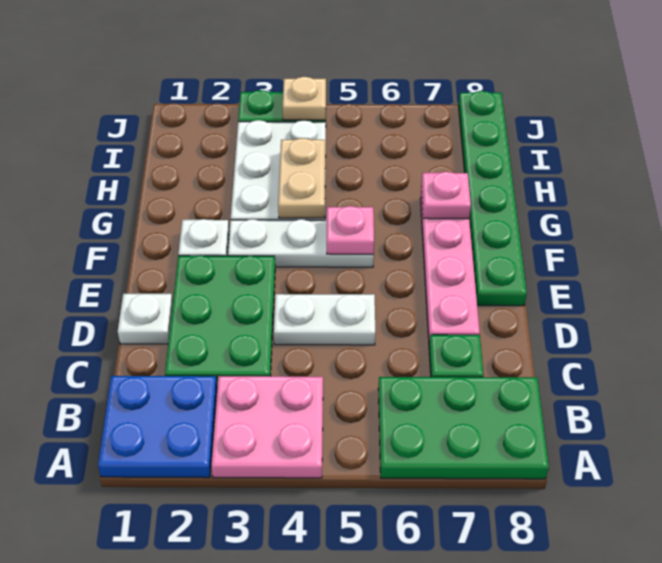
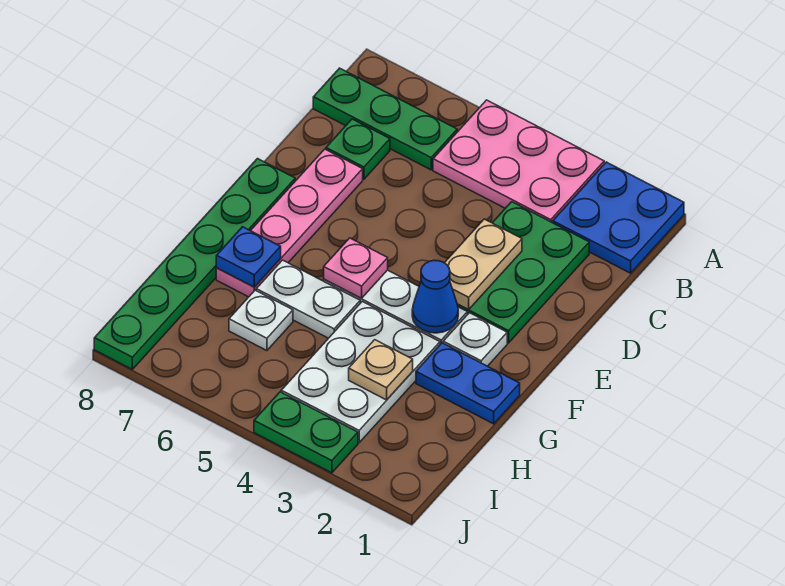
pink 2x2 plate [211,376,323,478] -> pink 2x3 plate [433,100,604,223]
green 2x3 plate [378,377,549,479] -> green 1x3 plate [313,68,457,170]
white 1x1 plate [118,294,173,344] -> white 1x1 plate moved to [229,290,293,351]
white 1x2 plate [274,294,375,345] -> white 1x2 plate moved to [256,260,360,338]
none -> blue 1x1 cone [412,260,458,333]
none -> blue 1x2 plate [416,343,520,424]
tan 1x2 plate [278,138,325,218] -> tan 1x2 plate moved to [445,219,522,309]
pink 1x1 plate [421,172,471,219] -> blue 1x1 plate [216,227,281,287]
tan 1x1 plate [283,77,326,120] -> tan 1x1 plate moved to [349,340,413,400]

